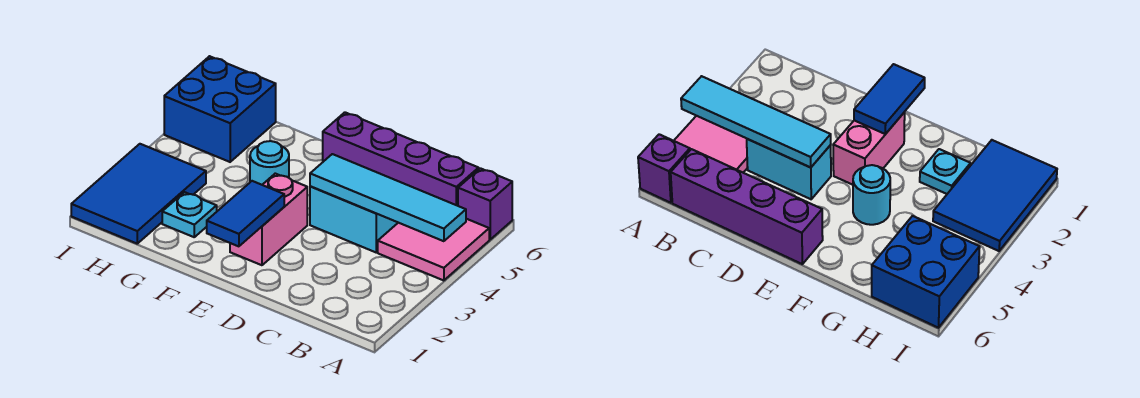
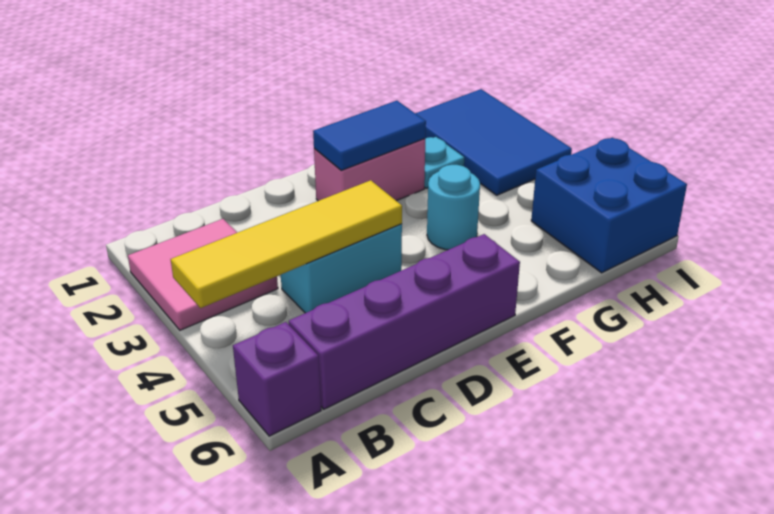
pink 2x2 tile [378,219,489,281] -> pink 2x2 tile moved to [128,219,278,330]
cyan 1x4 tile [310,154,466,241] -> yellow 1x4 tile [171,180,402,308]
blue 1x2 tile [207,181,284,246] -> blue 1x2 tile turned to [313,101,426,170]
pink 1x2 brick [230,174,307,265] -> pink 1x2 brick turned to [314,139,425,201]

